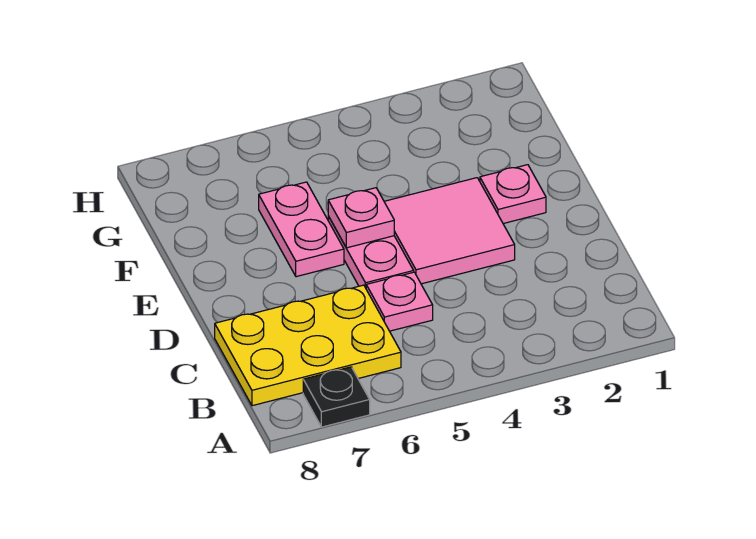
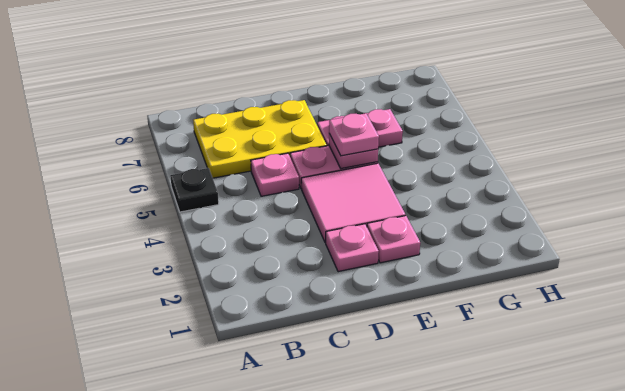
black 1x1 plate [303,367,370,427] -> black 1x1 plate moved to [170,168,219,212]
yellow 2x3 plate [215,285,401,406] -> yellow 2x3 plate turned to [193,100,327,178]
none -> pink 1x1 plate [326,224,379,272]
none -> pink 1x1 plate [329,113,379,156]

